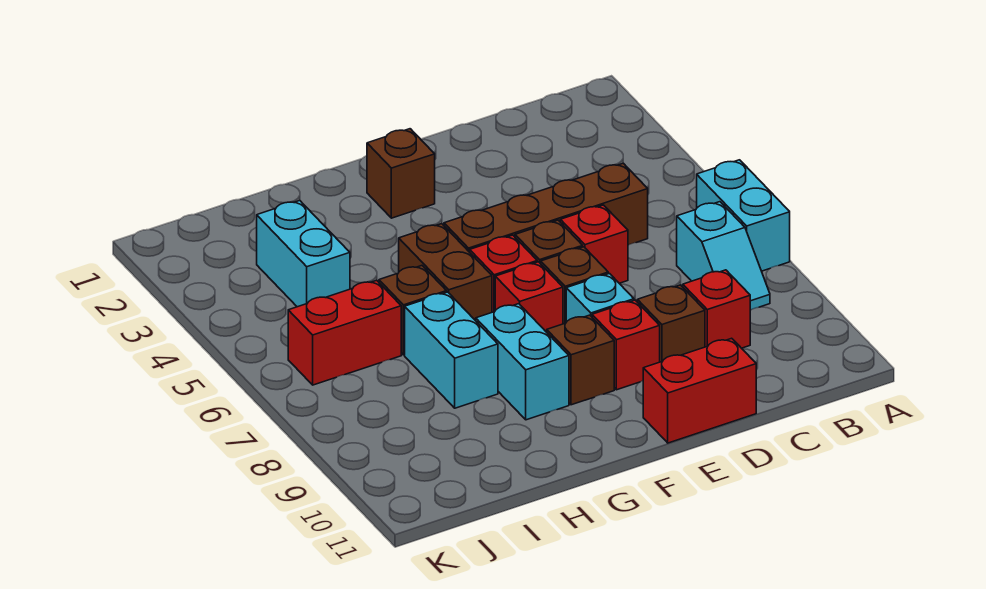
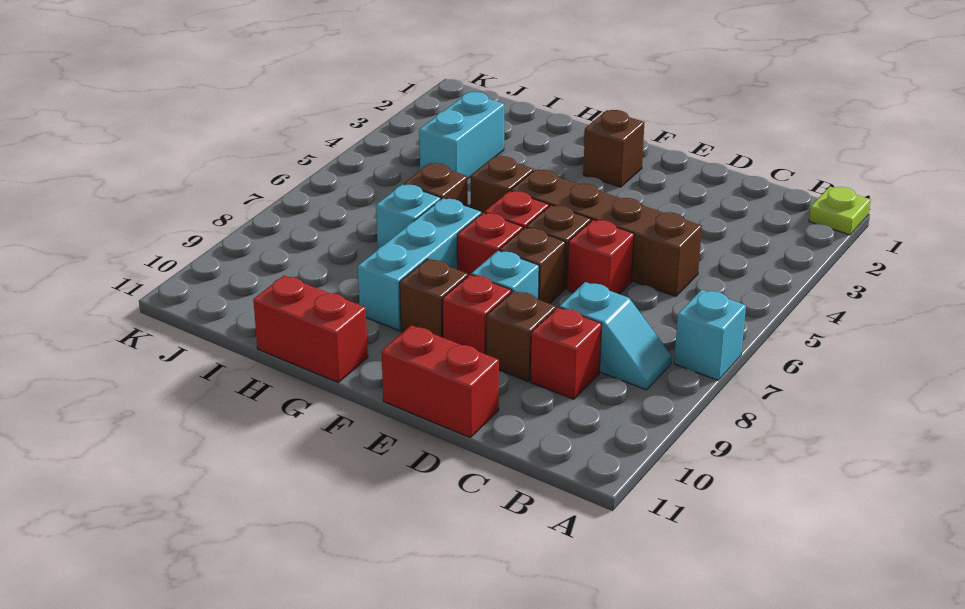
none -> lime 1x1 plate [809,187,871,235]
cyan 1x2 brick [697,160,790,271] -> cyan 1x1 brick [674,290,746,380]
cyan 1x2 slope [677,202,770,310] -> cyan 1x2 slope turned to [559,282,671,390]
brown 1x2 brick [399,224,492,321] -> brown 1x1 brick [471,156,533,214]
cyan 1x2 brick [476,304,569,420] -> cyan 1x3 brick [358,198,481,330]
cyan 1x2 brick [405,292,498,408] -> cyan 1x1 brick [376,184,441,249]
red 1x2 brick [288,280,401,385] -> red 1x2 brick moved to [253,276,368,382]

